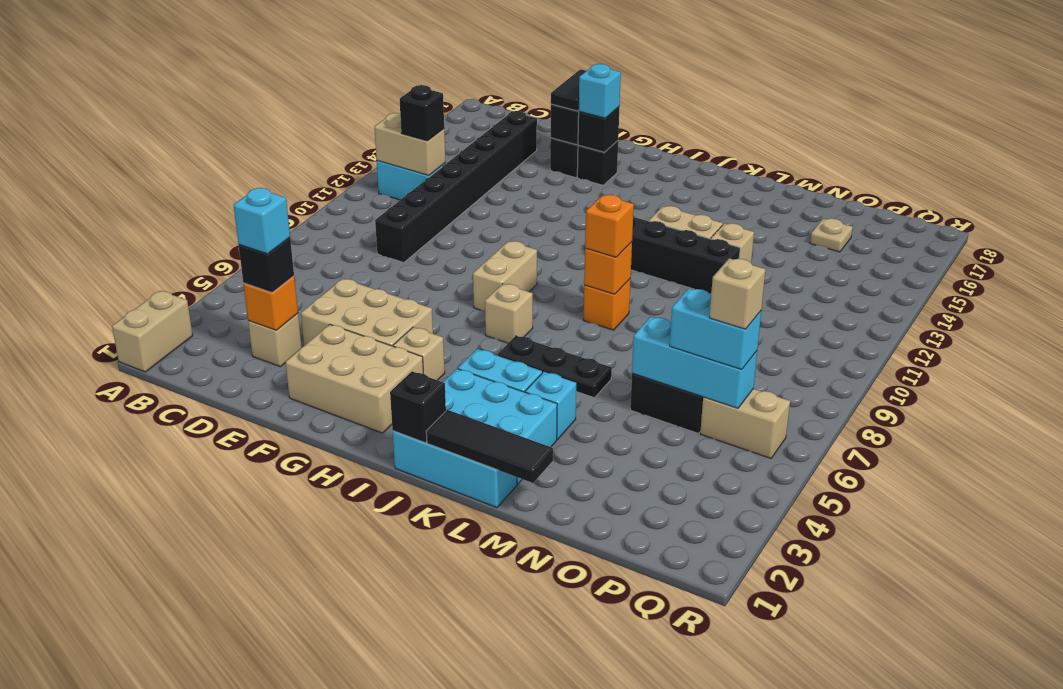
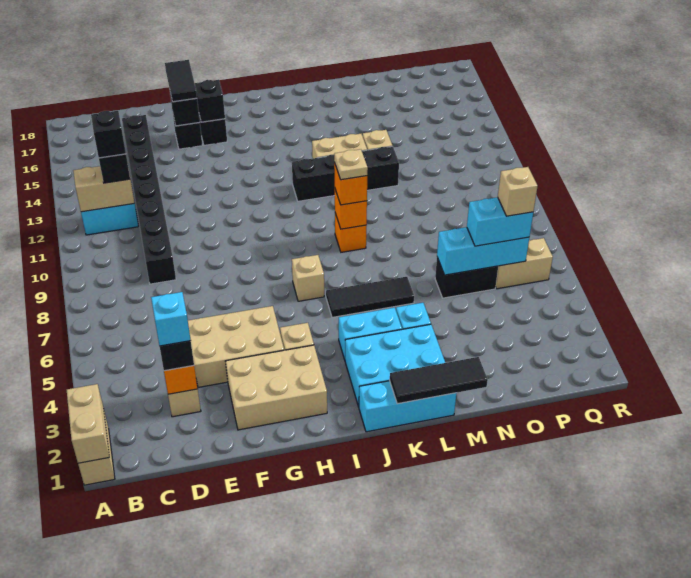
cyan 1x1 brick [579,64,621,118] -> none
tan 1x2 brick [473,241,537,311] -> tan 1x2 brick moved to [67,384,109,463]
black 1x1 brick [390,371,446,443] -> black 1x1 brick moved to [91,111,126,158]
black 1x3 plate [498,336,612,398] -> black 1x3 tile [326,277,414,317]
tan 1x1 plate [810,218,853,252] -> tan 1x1 plate moved to [334,149,368,180]

